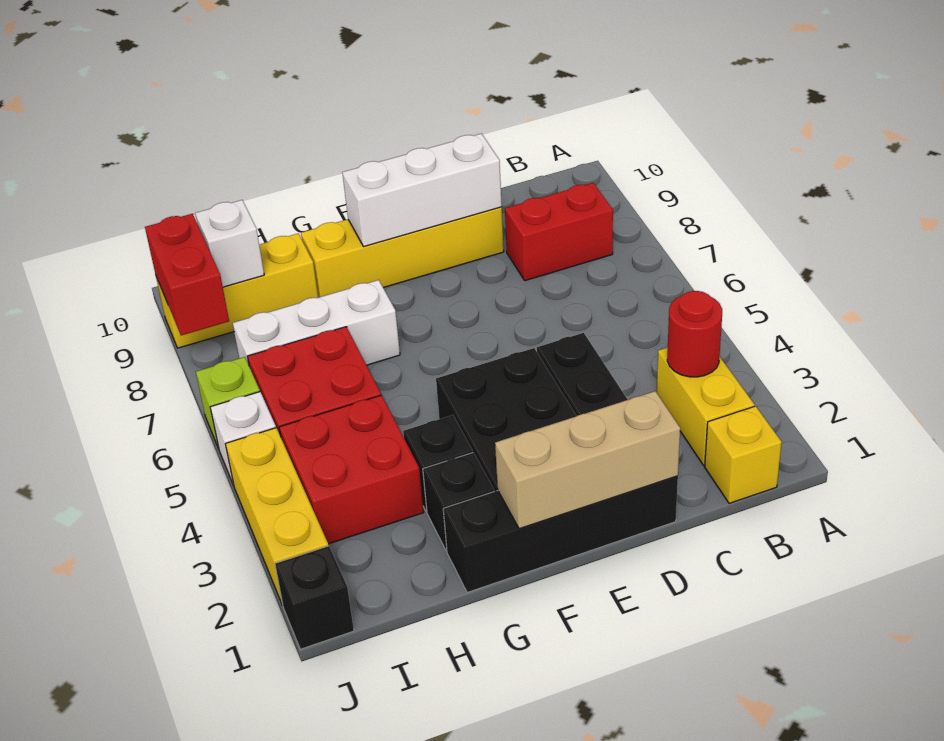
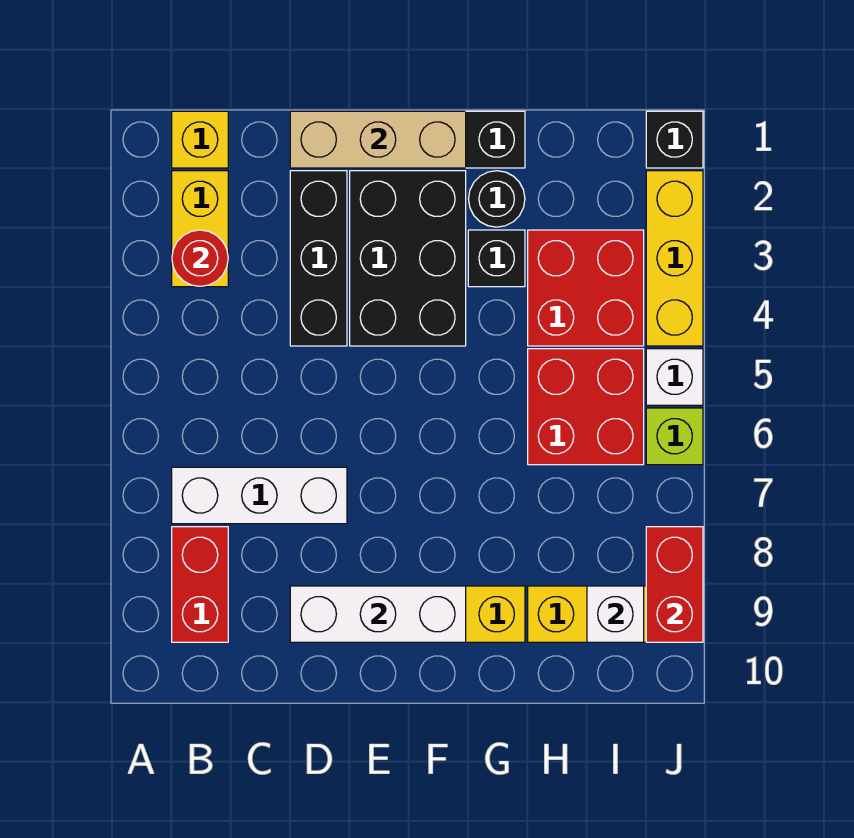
red 1x2 brick [505,183,613,281] -> red 1x2 brick turned to [172,527,228,642]
black 1x1 brick [423,453,494,551] -> black 1x1 round brick [469,171,525,227]
white 1x3 brick [233,280,400,365] -> white 1x3 brick moved to [172,467,347,524]

